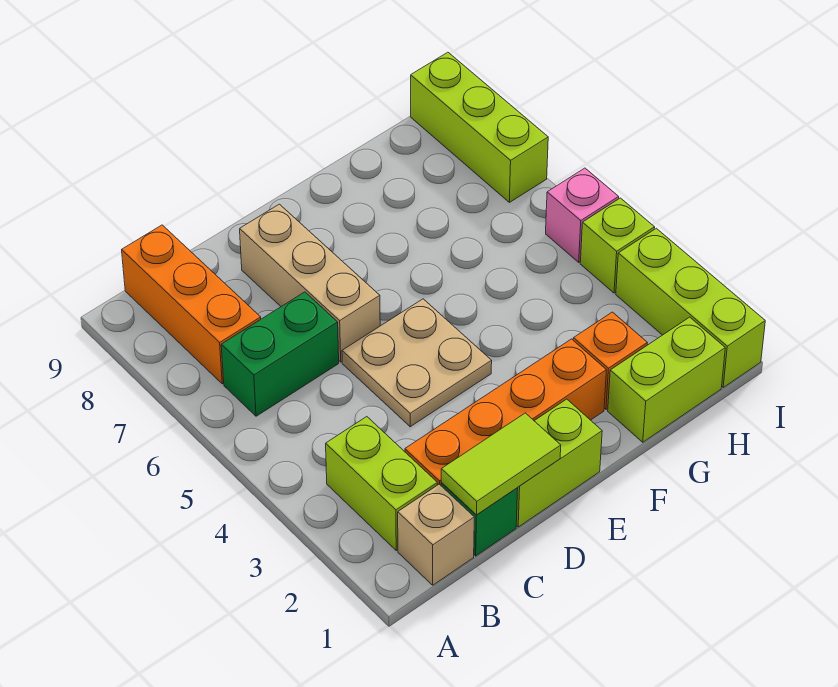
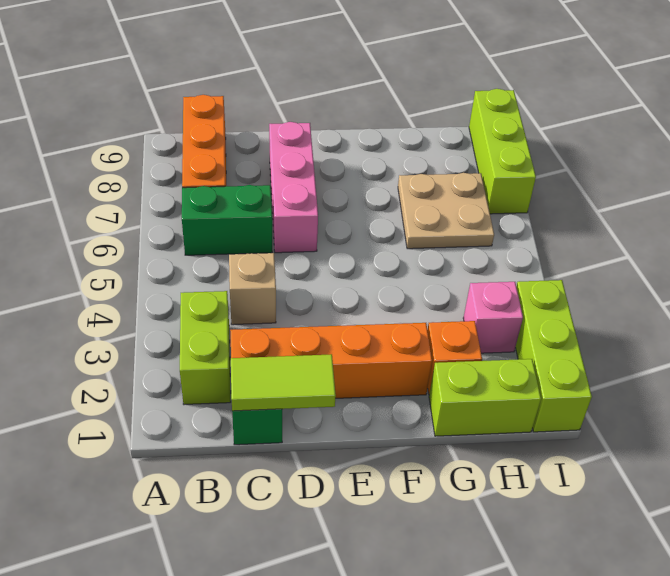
tan 1x1 brick [398,484,474,585] -> tan 1x1 brick moved to [229,253,276,325]
lime 1x2 brick [516,399,602,527] -> none
tan 2x2 plate [342,299,492,427] -> tan 2x2 plate moved to [398,173,494,249]
tan 1x3 brick [240,204,380,362] -> pink 1x3 brick [269,122,318,253]
lime 1x1 brick [580,198,655,293] -> none
pink 1x1 brick [546,168,619,262] -> pink 1x1 brick moved to [463,282,523,353]

